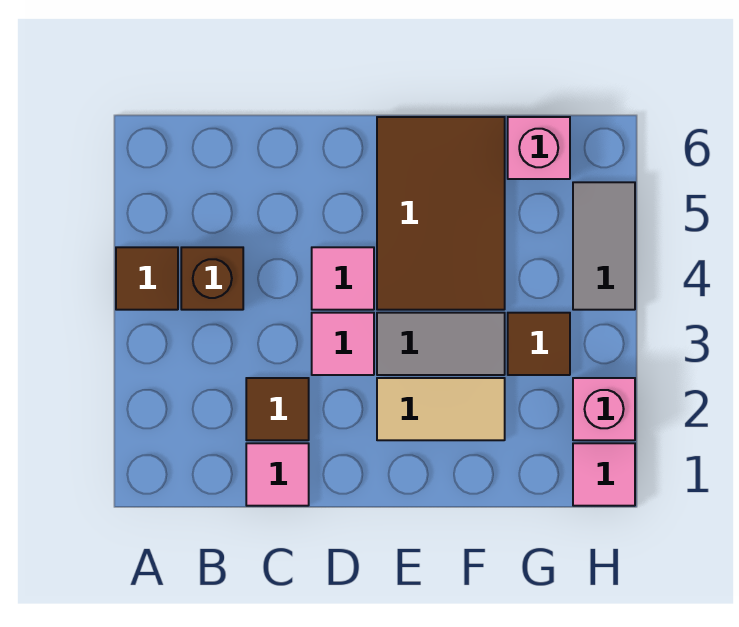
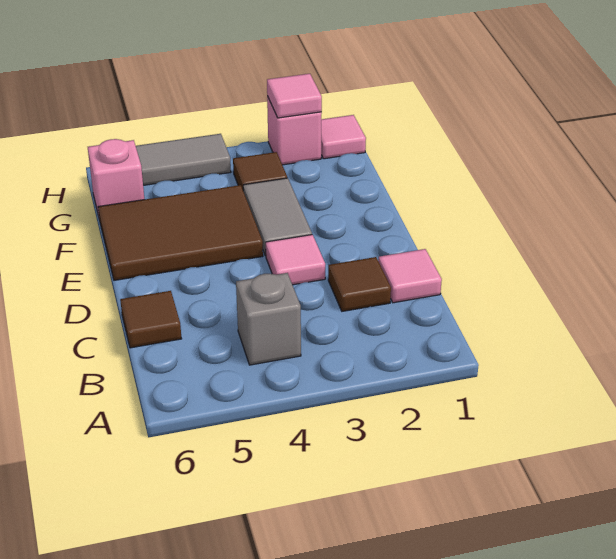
brown 1x1 tile [116,247,178,310] -> brown 1x1 tile moved to [120,291,182,348]
brown 1x1 brick [181,247,243,310] -> grey 1x1 brick [236,273,301,365]
pink 1x1 tile [312,247,374,310] -> pink 1x1 tile moved to [267,74,322,118]
tan 1x2 tile [377,378,505,440] -> none

